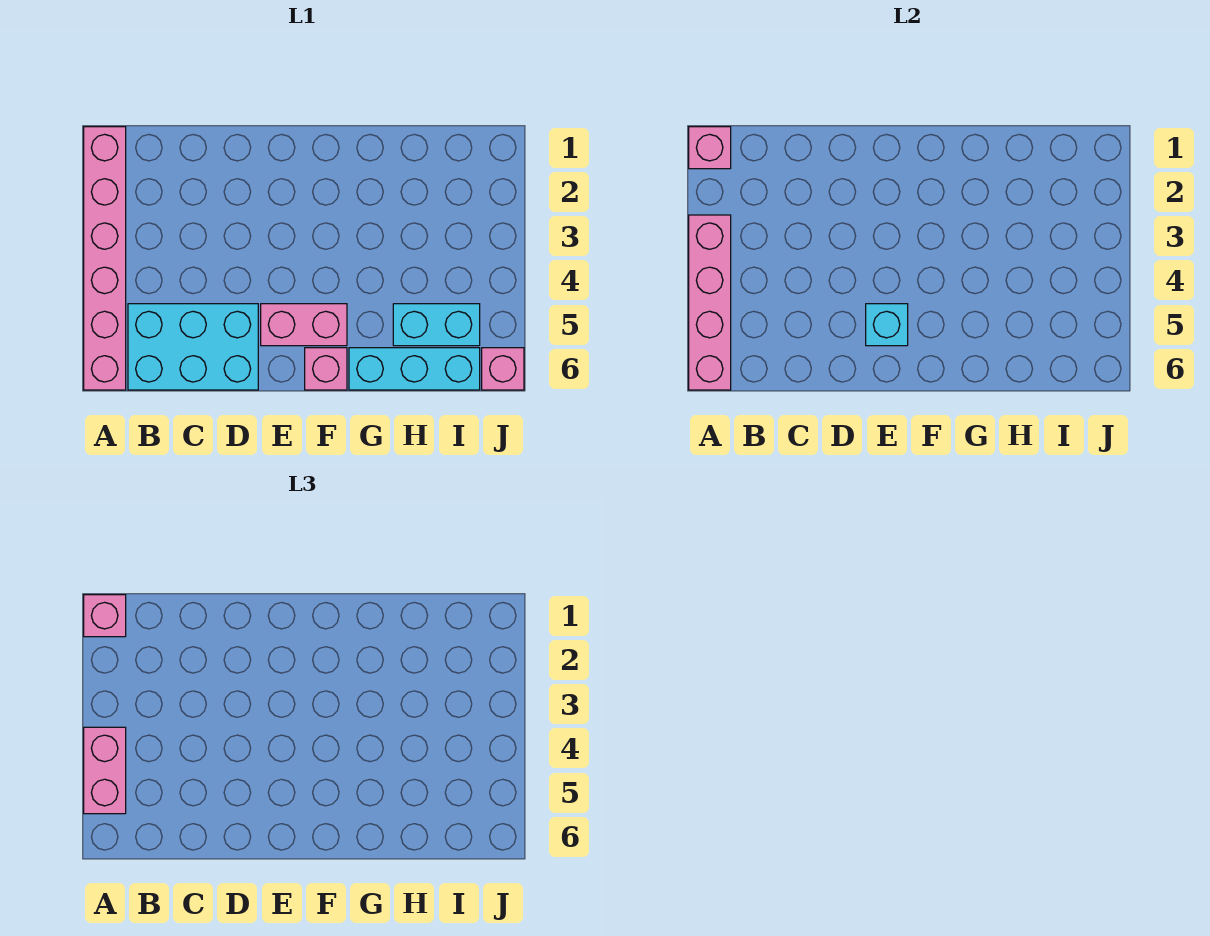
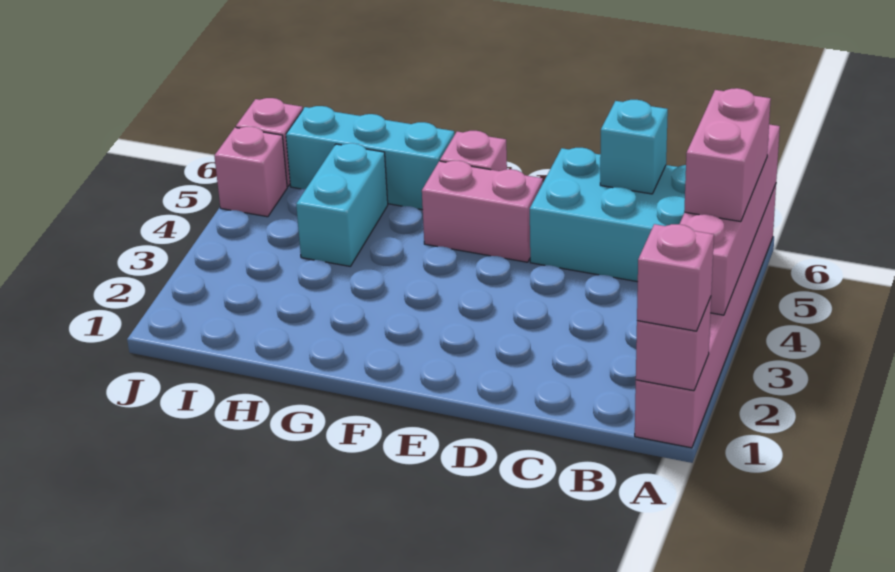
cyan 1x1 brick [866,304,908,346] -> cyan 1x1 brick moved to [600,100,668,194]
cyan 1x2 brick [393,304,480,346] -> cyan 1x2 brick turned to [296,143,388,266]
none -> pink 1x1 brick [214,127,287,217]

